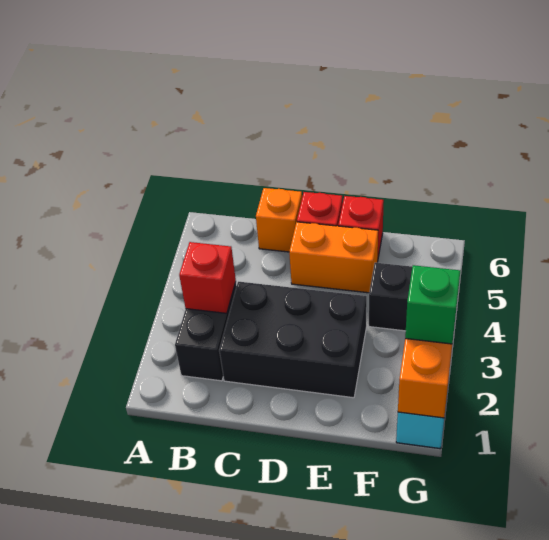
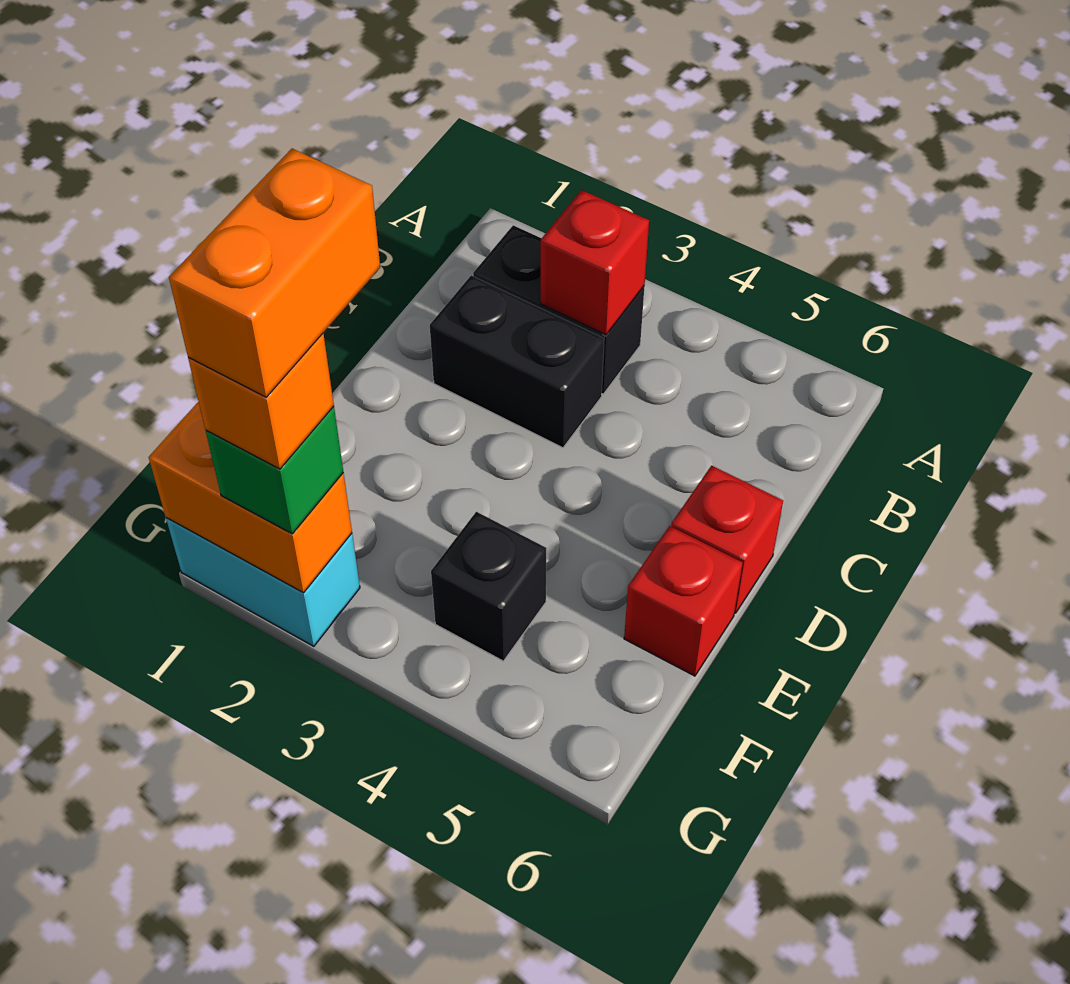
black 2x3 brick [219,282,367,398] -> black 1x2 brick [430,275,604,448]
orange 1x1 brick [256,188,302,252] -> orange 1x1 brick moved to [188,334,334,469]
orange 1x2 brick [289,222,378,293] -> orange 1x2 brick moved to [169,149,380,397]

